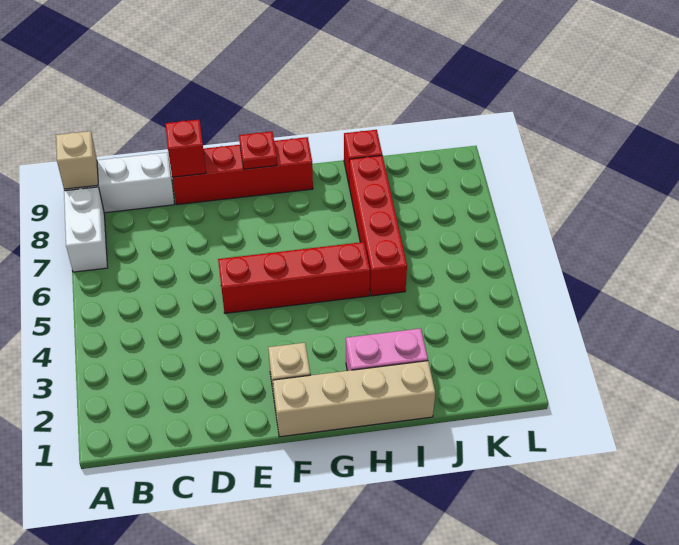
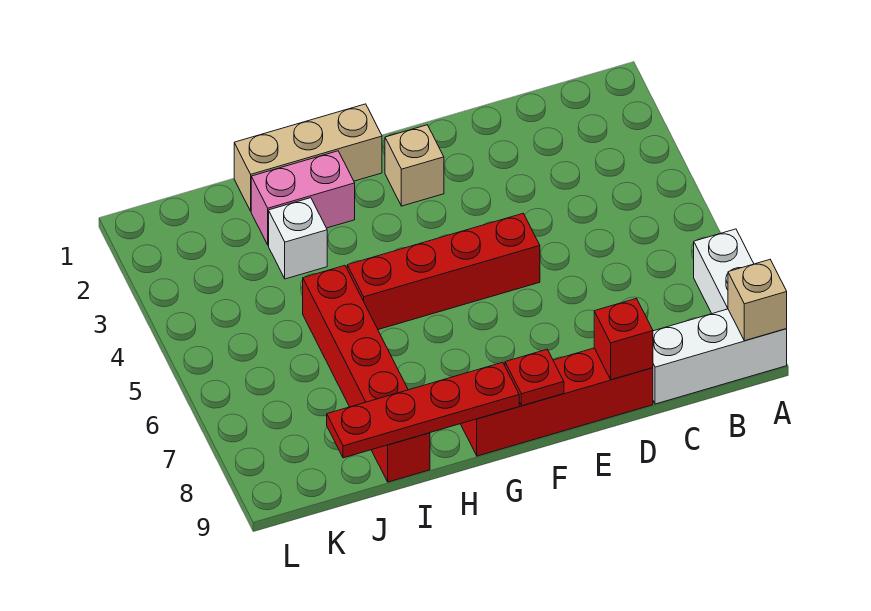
tan 1x4 brick [273,361,435,437] -> tan 1x3 brick [234,104,382,211]
none -> red 1x4 plate [327,362,519,458]
none -> white 1x1 brick [269,198,327,279]

